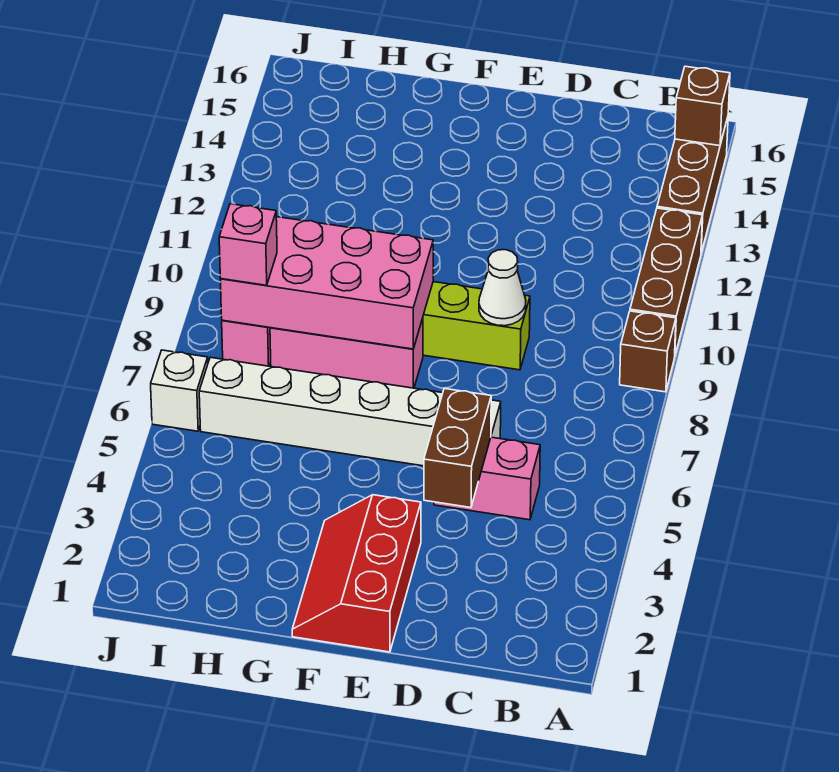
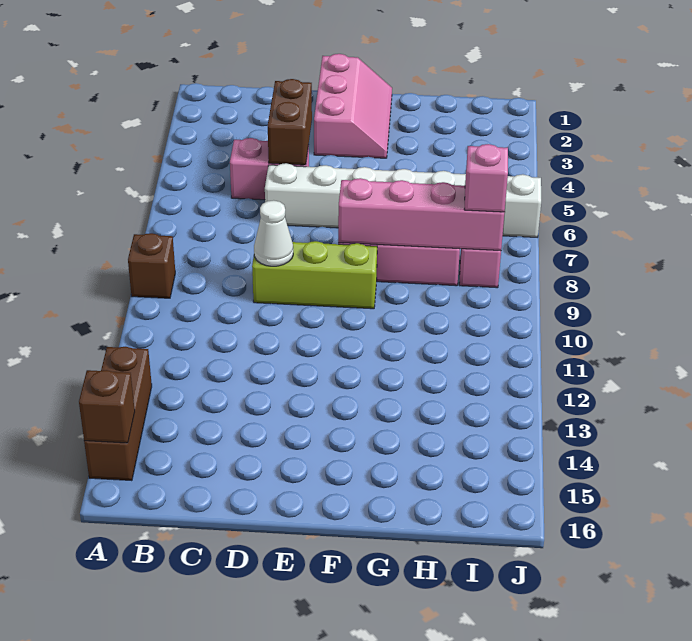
brown 1x3 brick [630,208,702,355] -> none
red 2x3 slope [292,495,421,652] -> pink 2x3 slope [314,54,392,158]
pink 2x4 brick [220,217,433,349] -> pink 1x4 brick [338,178,505,251]

